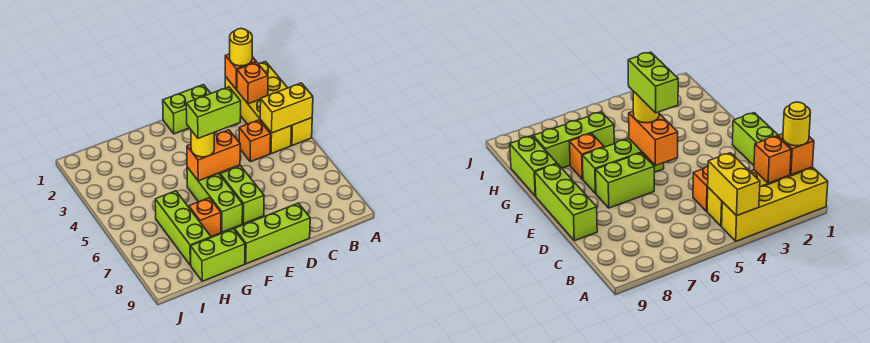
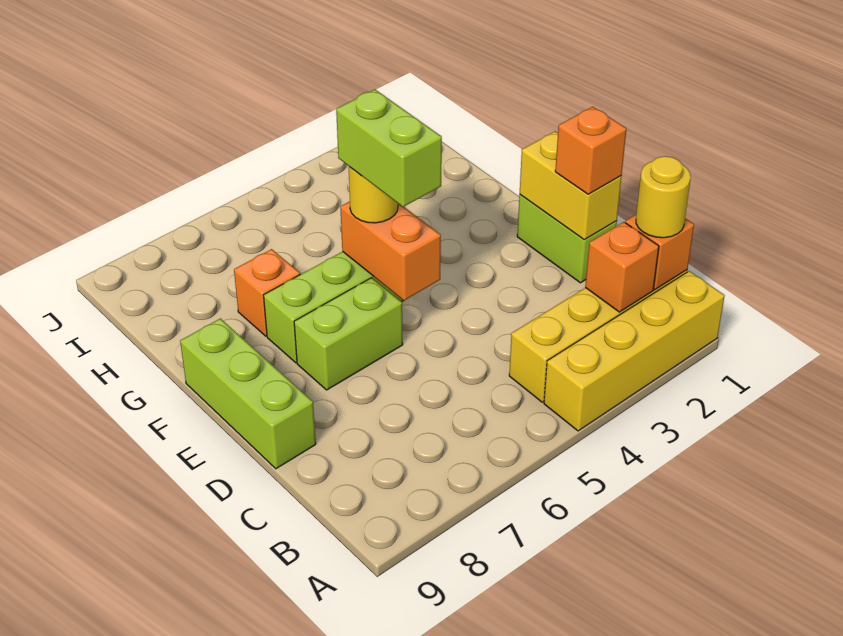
yellow 1x2 brick [260,83,313,133] -> yellow 1x2 brick moved to [520,132,622,239]
orange 1x1 brick [239,120,271,162] -> orange 1x1 brick moved to [555,107,626,194]
lime 1x2 brick [191,229,245,281] -> none
lime 1x3 brick [155,191,211,265] -> none

